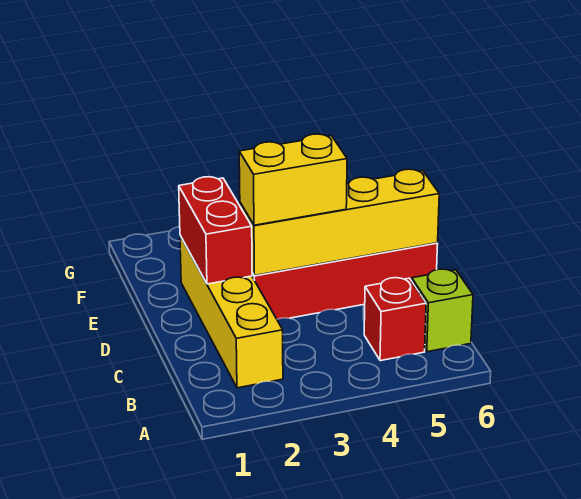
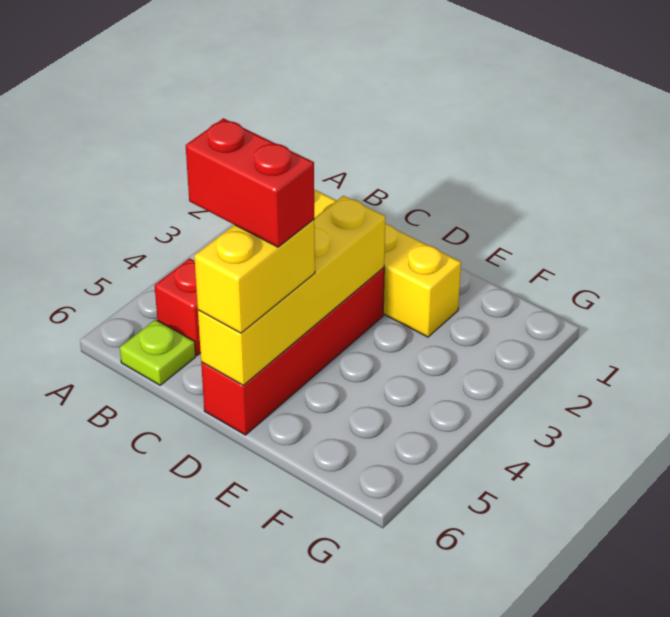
lime 1x1 brick [412,269,473,352] -> lime 1x1 plate [120,320,196,385]
red 1x2 brick [179,177,252,284] -> red 1x2 brick moved to [186,118,314,247]
yellow 1x2 brick [239,134,347,225] -> yellow 1x2 brick moved to [194,219,315,333]

